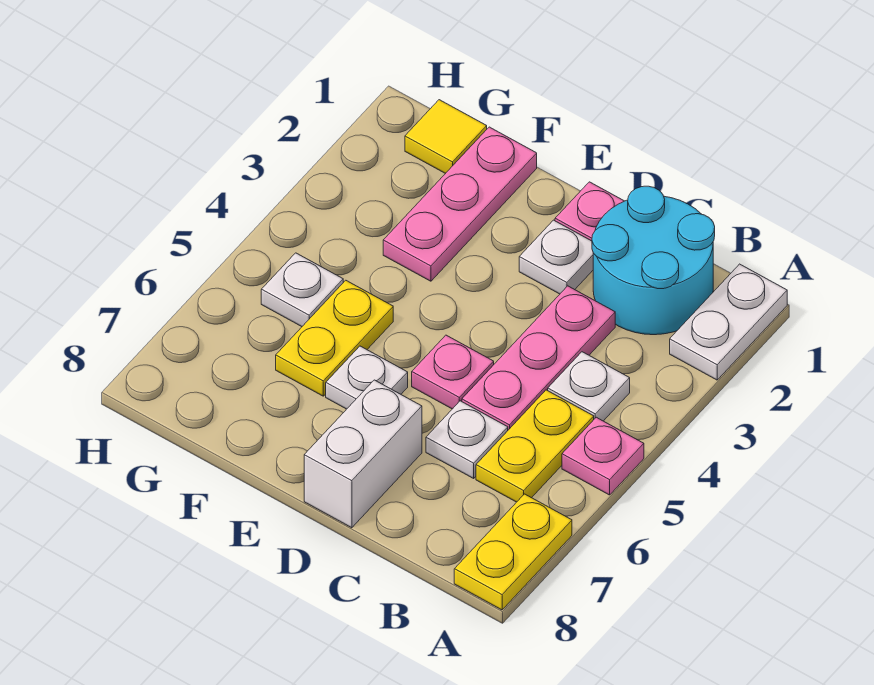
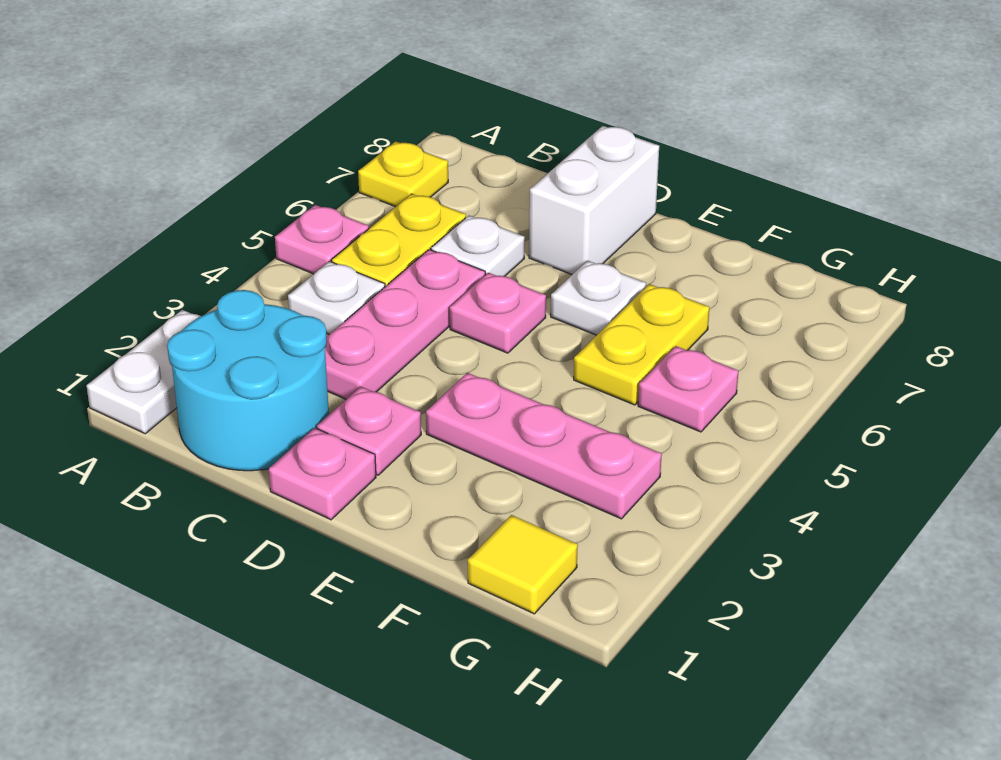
yellow 1x2 plate [454,494,572,610] -> yellow 1x1 plate [358,141,448,207]
white 1x1 plate [519,220,593,294] -> pink 1x1 plate [317,387,421,475]
pink 1x3 plate [383,127,537,281] -> pink 1x3 plate turned to [426,373,662,519]
white 1x1 plate [261,253,343,327] -> pink 1x1 plate [638,346,738,432]

